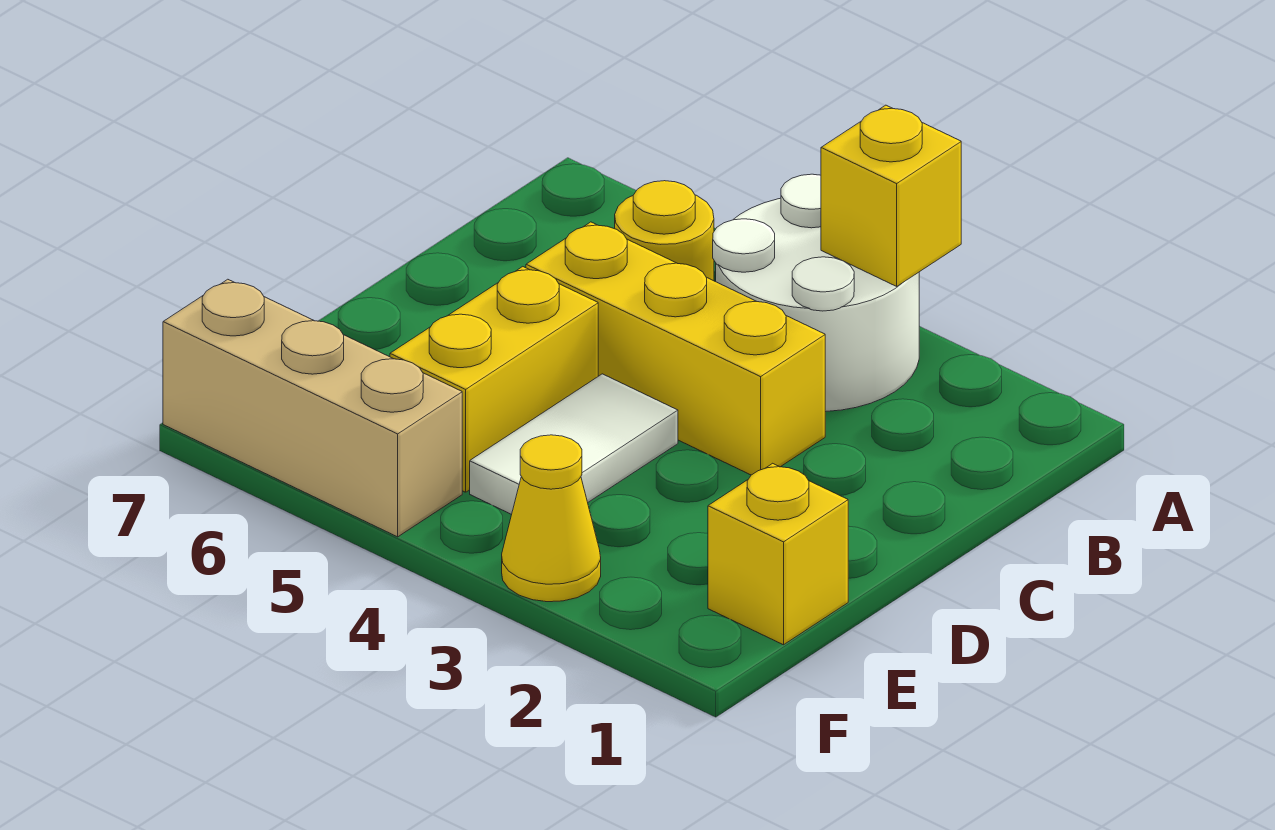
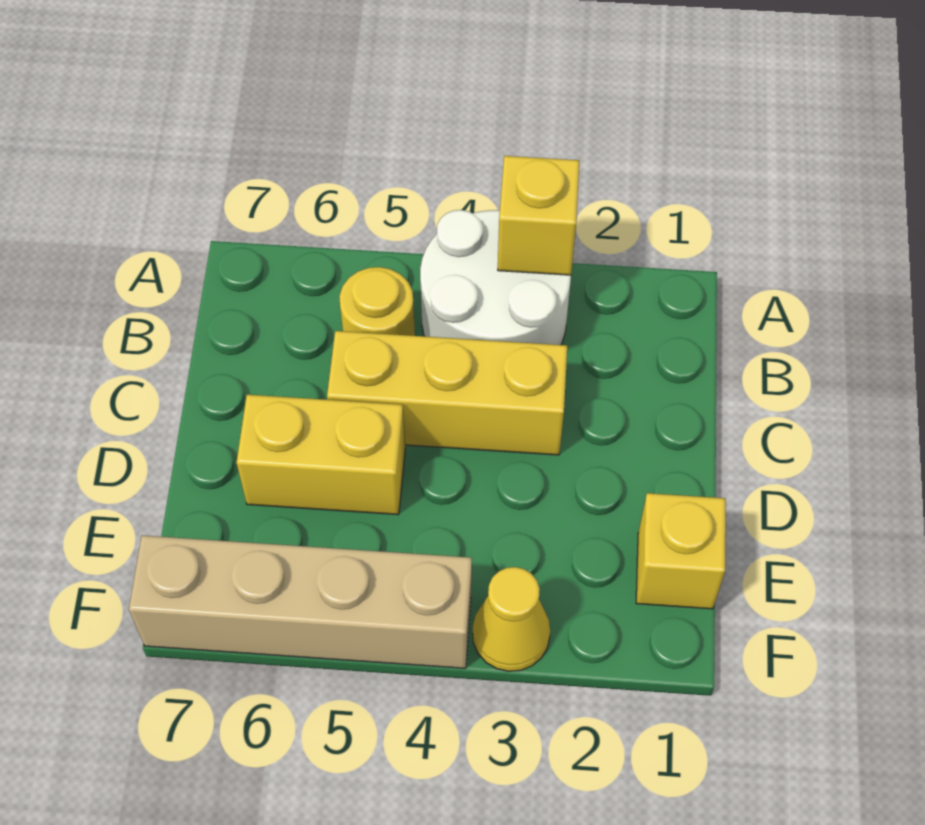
white 1x2 tile [470,374,678,514] -> none
yellow 1x2 brick [390,267,598,492] -> yellow 1x2 brick turned to [236,395,405,515]
tan 1x3 brick [163,279,462,537] -> tan 1x4 brick [129,535,472,668]

